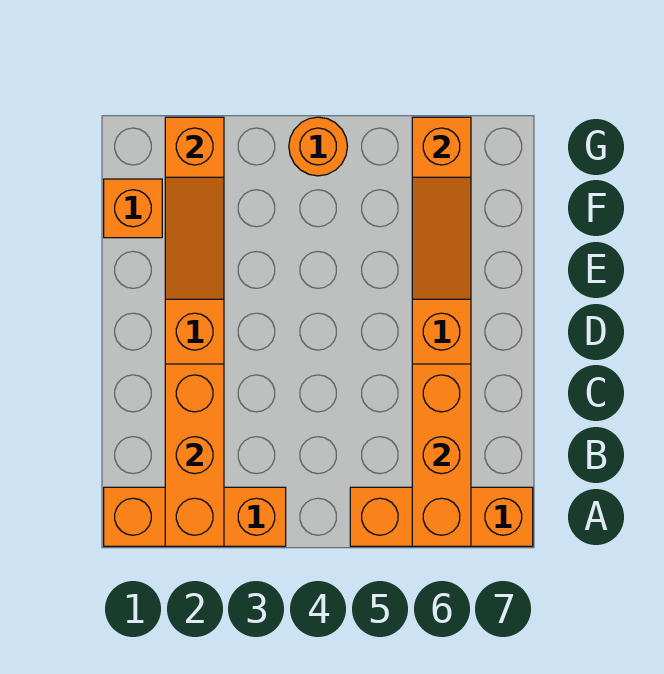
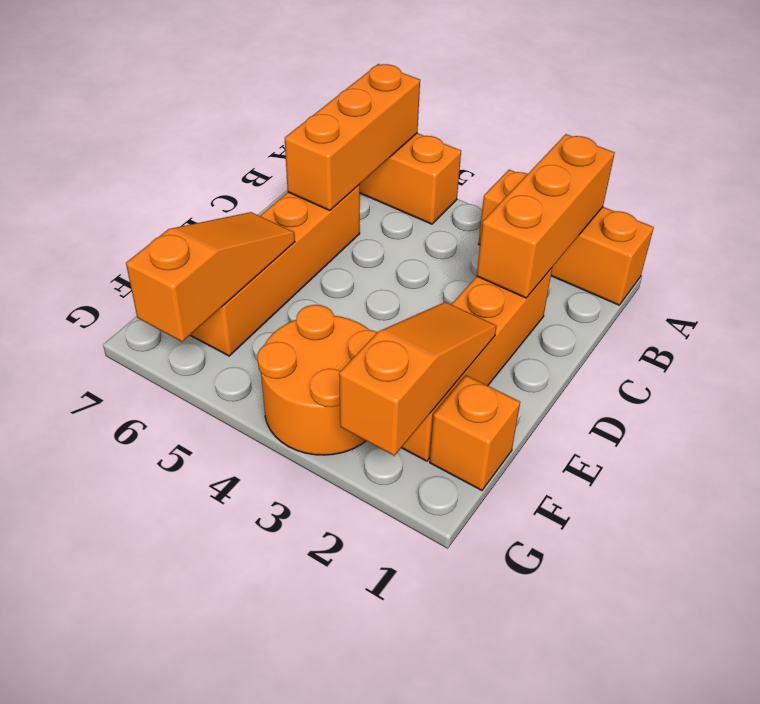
orange 1x1 round brick [289,117,347,176] -> orange 2x2 round brick [258,305,377,455]

